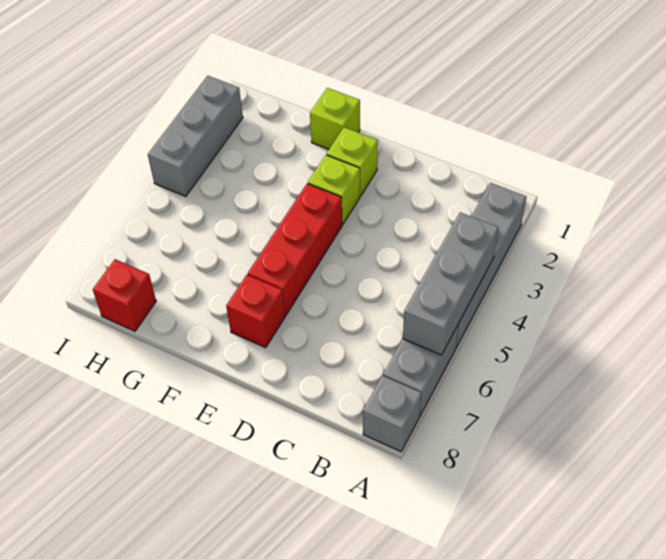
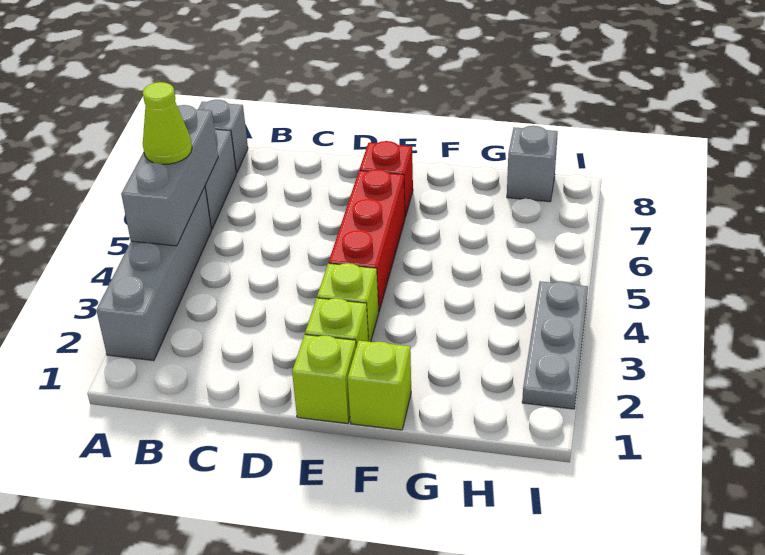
none -> lime 1x1 cone [143,82,192,164]
none -> lime 1x1 brick [292,335,356,424]
red 1x1 brick [93,259,156,331] -> grey 1x1 brick [507,126,558,202]
grey 1x3 brick [148,76,243,196] -> grey 1x3 plate [522,281,588,409]

